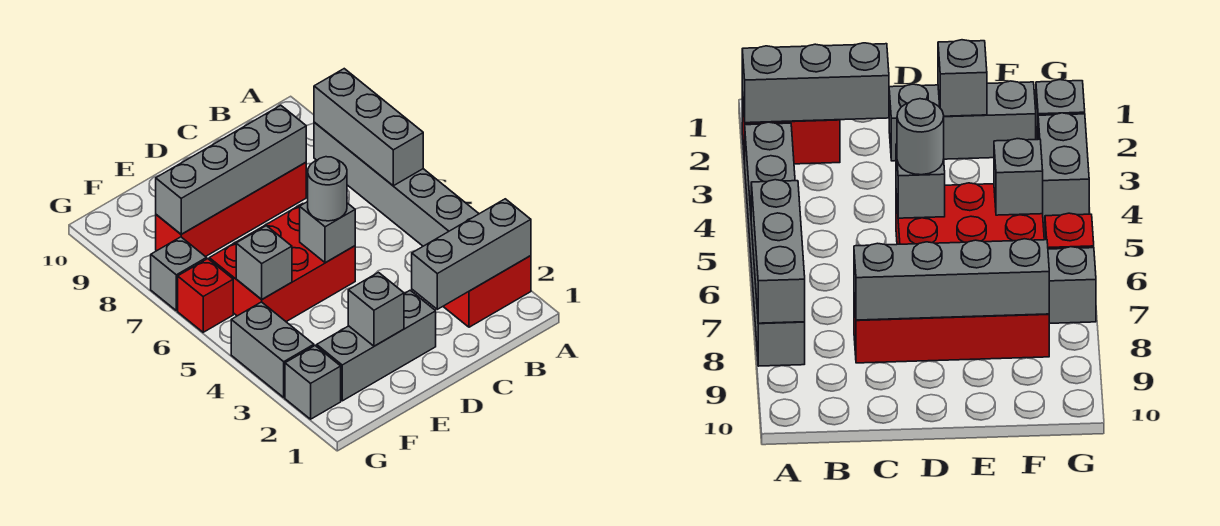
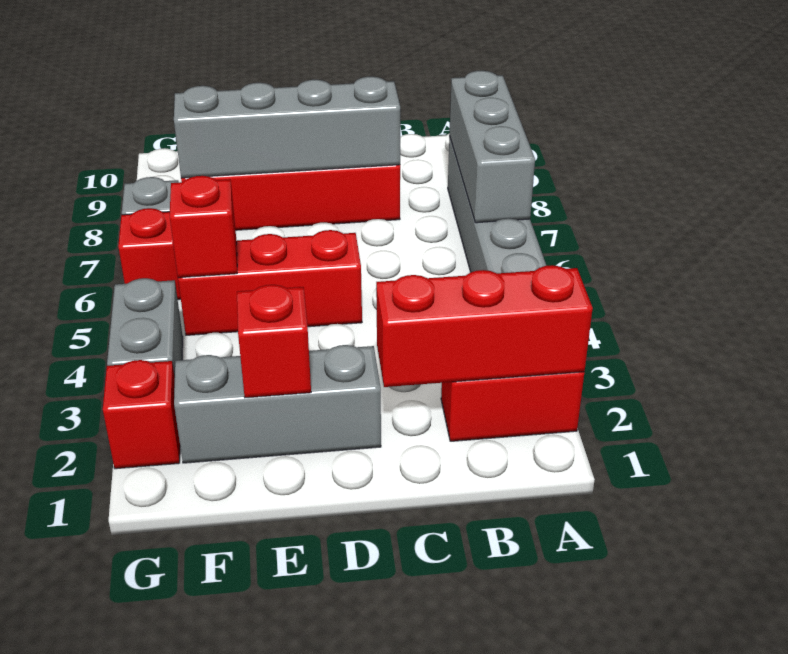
grey 1x3 brick [412,199,531,309] -> red 1x3 brick [376,265,593,387]
red 2x3 brick [209,204,355,322] -> red 1x3 brick [178,230,362,335]
grey 1x1 brick [300,202,355,263] -> none
grey 1x1 round brick [308,157,347,221] -> none
grey 1x1 brick [348,273,404,346] -> red 1x1 brick [237,285,311,398]
grey 1x1 brick [236,226,292,299] -> red 1x1 brick [170,176,237,278]
grey 1x1 brick [285,346,341,419] -> red 1x1 brick [103,360,180,469]

